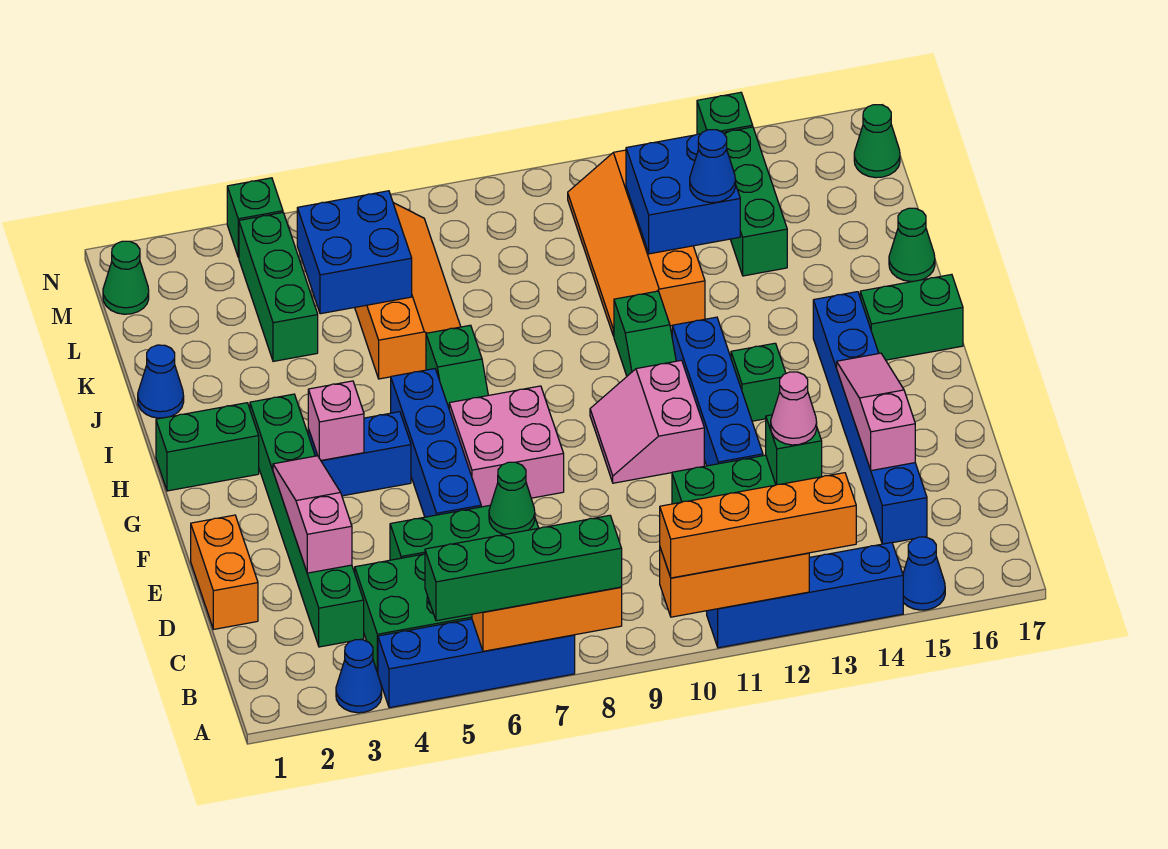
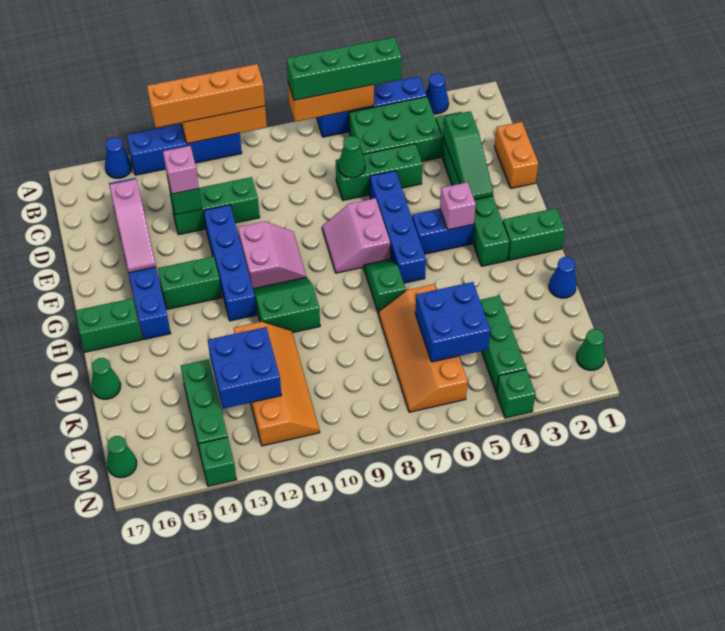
pink 1x3 slope [273,456,352,573] -> green 1x3 slope [444,111,493,200]
pink 1x1 cone [771,372,817,445] -> pink 1x1 brick [163,146,199,194]
pink 2x2 brick [449,386,564,507] -> pink 2x2 slope [322,198,390,273]
green 1x1 brick [731,343,786,421] -> green 1x2 brick [158,256,222,309]
green 1x2 slope [614,291,676,376] -> green 2x2 slope [253,277,320,333]
blue 1x1 cone [690,130,735,203] -> none

